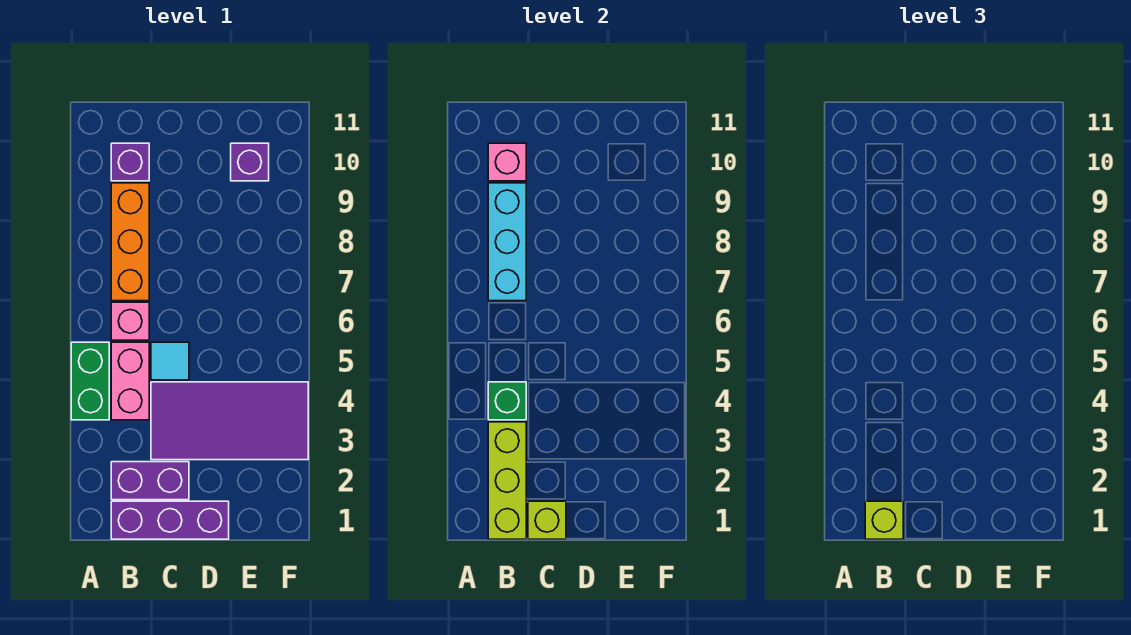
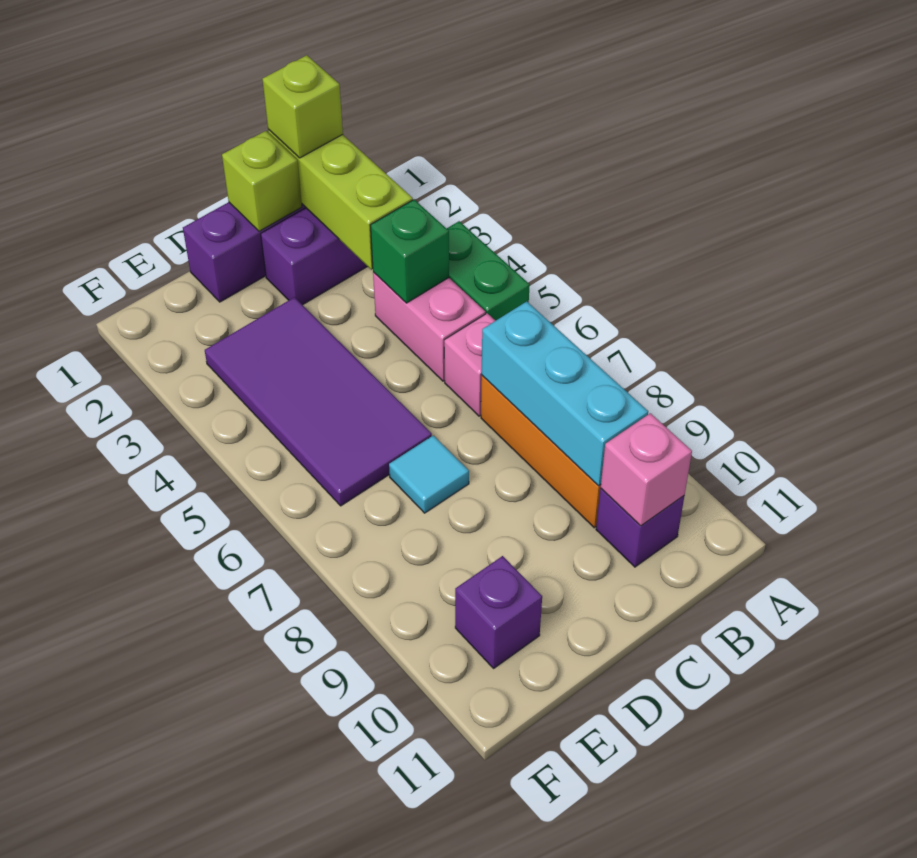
purple 2x4 tile [151,382,308,460] -> purple 2x4 tile turned to [205,297,432,506]
cyan 1x1 tile [151,342,189,380] -> cyan 1x1 tile moved to [389,435,469,513]

